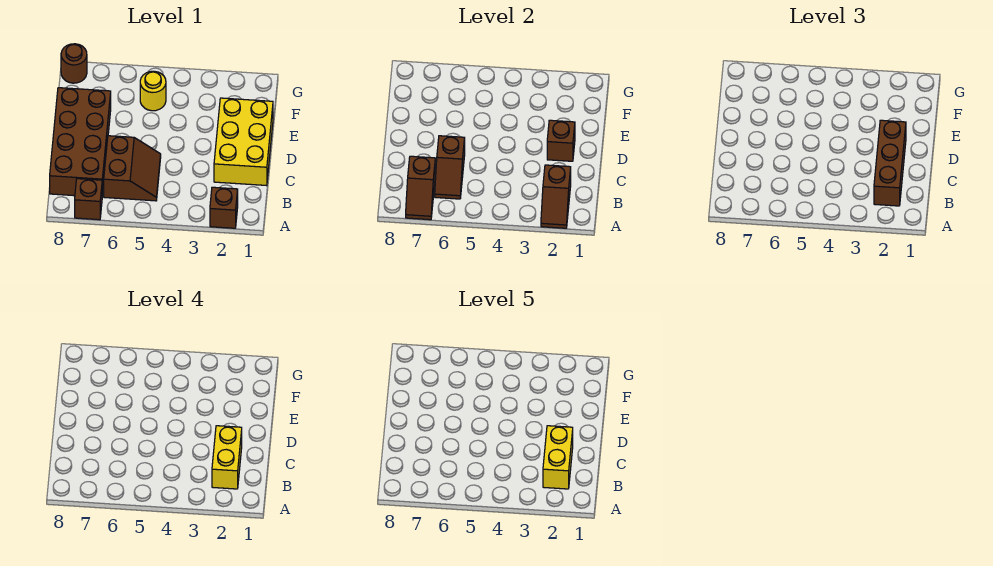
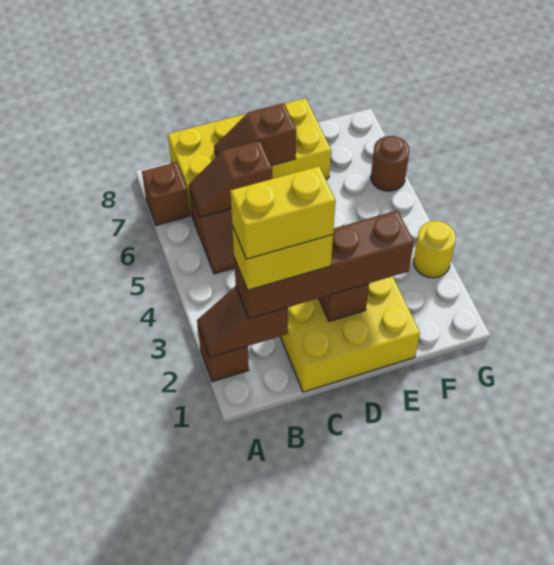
brown 1x2 slope [406,156,435,220] -> brown 1x2 slope moved to [214,103,296,166]
brown 1x3 brick [874,120,906,206] -> brown 1x4 brick [234,210,414,319]
brown 2x4 brick [50,88,111,196] -> yellow 2x4 brick [168,98,331,215]
yellow 1x1 round brick [140,71,166,111] -> yellow 1x1 round brick moved to [414,221,456,278]
brown 1x1 round brick [61,44,87,83] -> brown 1x1 round brick moved to [371,136,409,191]

